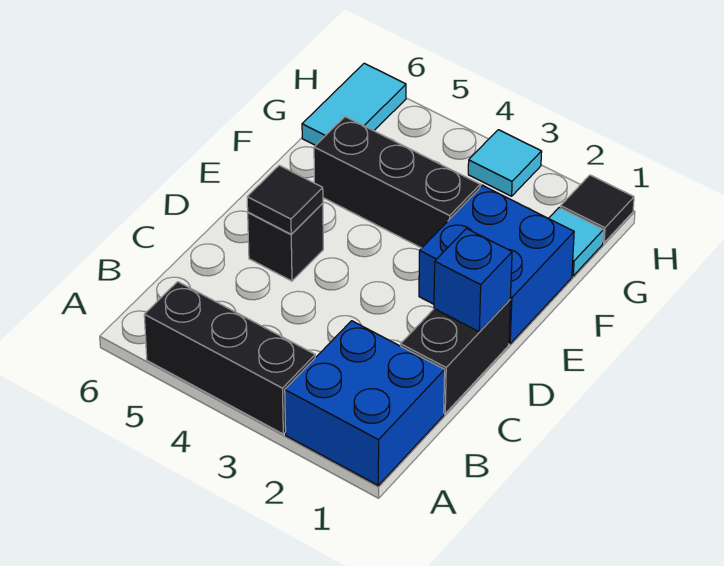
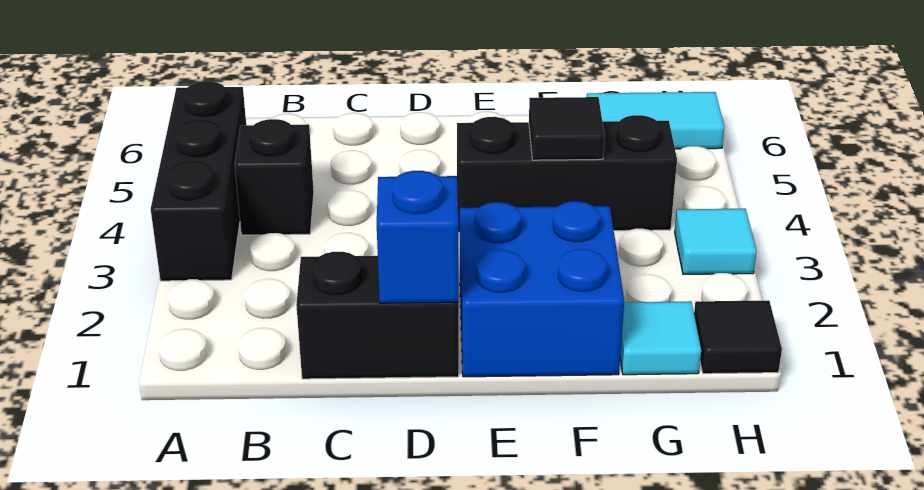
blue 2x2 brick [285,321,445,485] -> none
black 1x1 brick [248,203,323,281] -> black 1x1 brick moved to [235,119,314,235]
black 1x1 tile [247,165,323,234] -> black 1x1 tile moved to [529,97,605,160]
black 1x3 brick [314,117,480,248] -> black 1x3 brick turned to [457,115,677,232]

